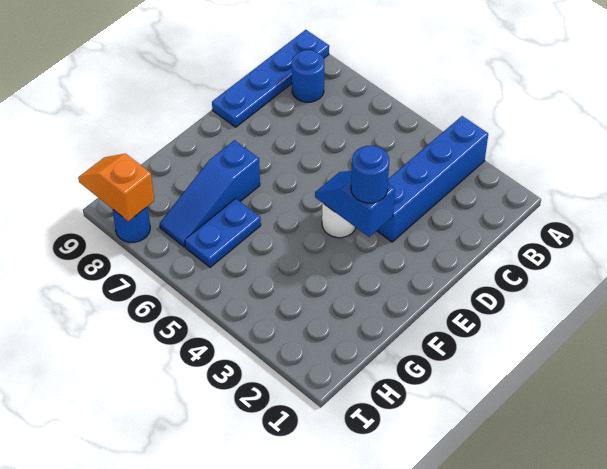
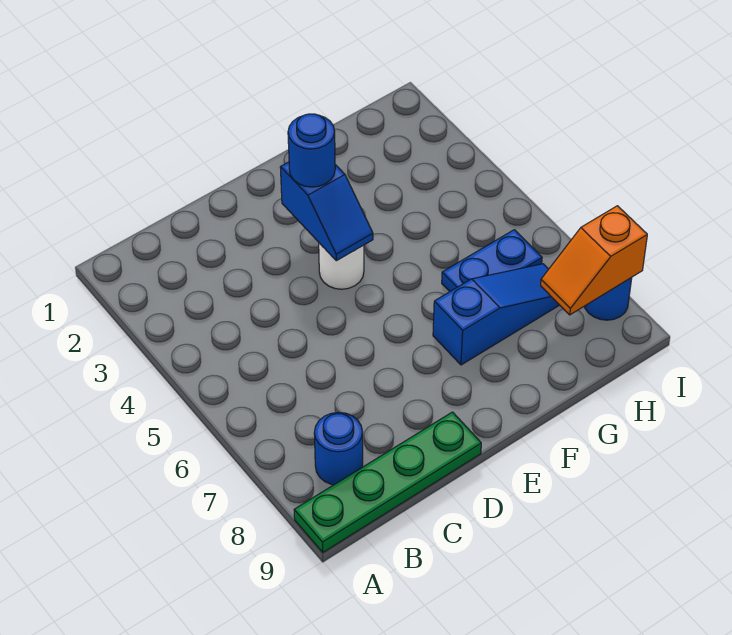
blue 1x4 brick [377,116,488,242] -> none
blue 1x4 plate [212,30,329,127] -> green 1x4 plate [294,412,481,552]
orange 1x2 slope [78,154,154,221] -> orange 1x2 slope turned to [541,206,647,315]

